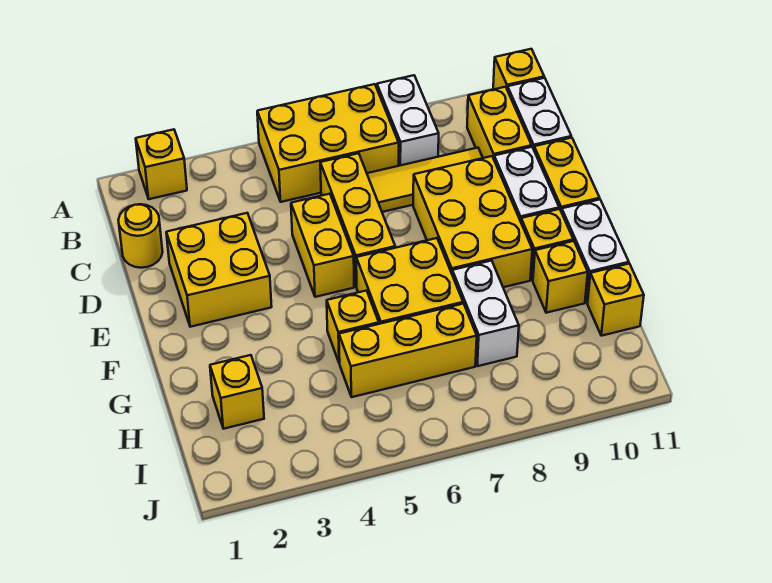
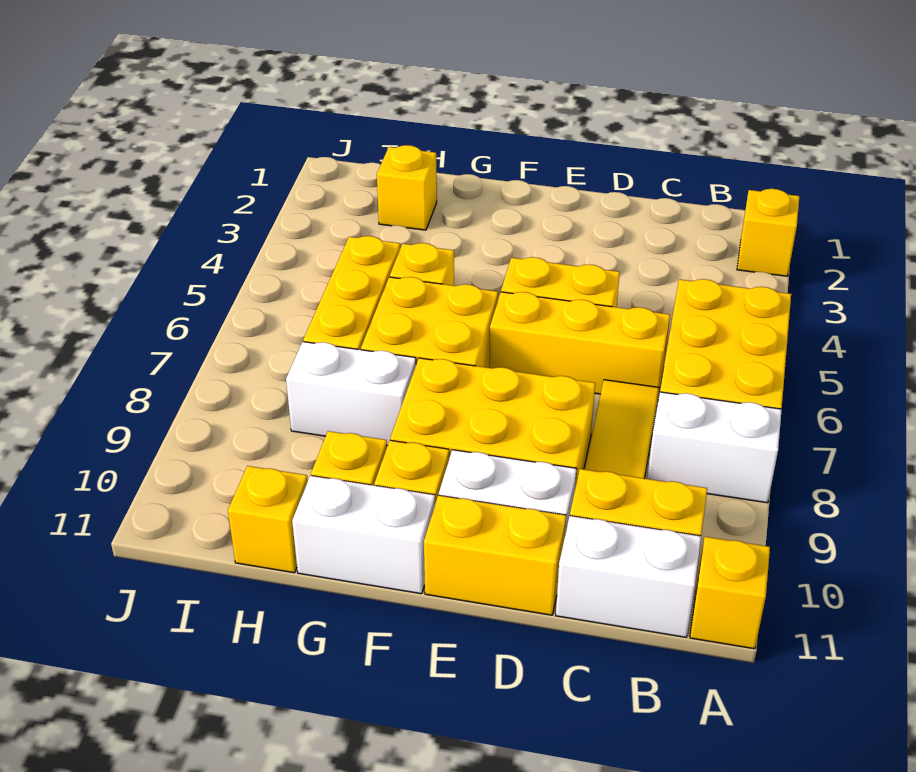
yellow 1x1 round brick [118,204,163,268] -> none
yellow 2x2 brick [166,213,272,327] -> none

